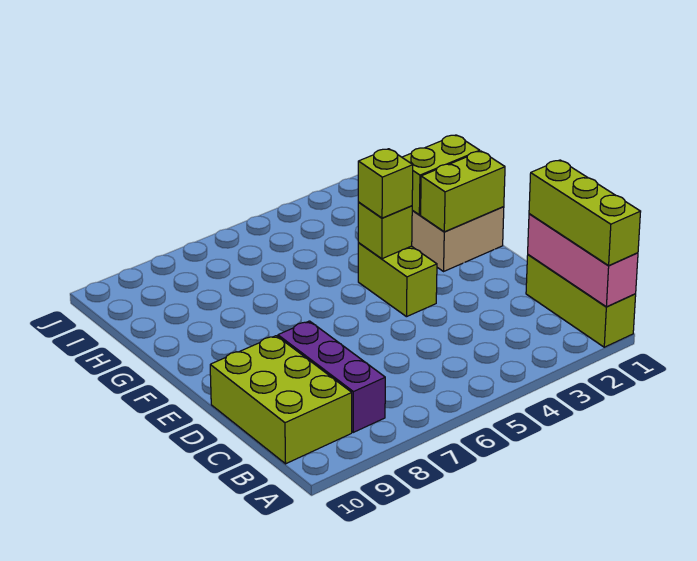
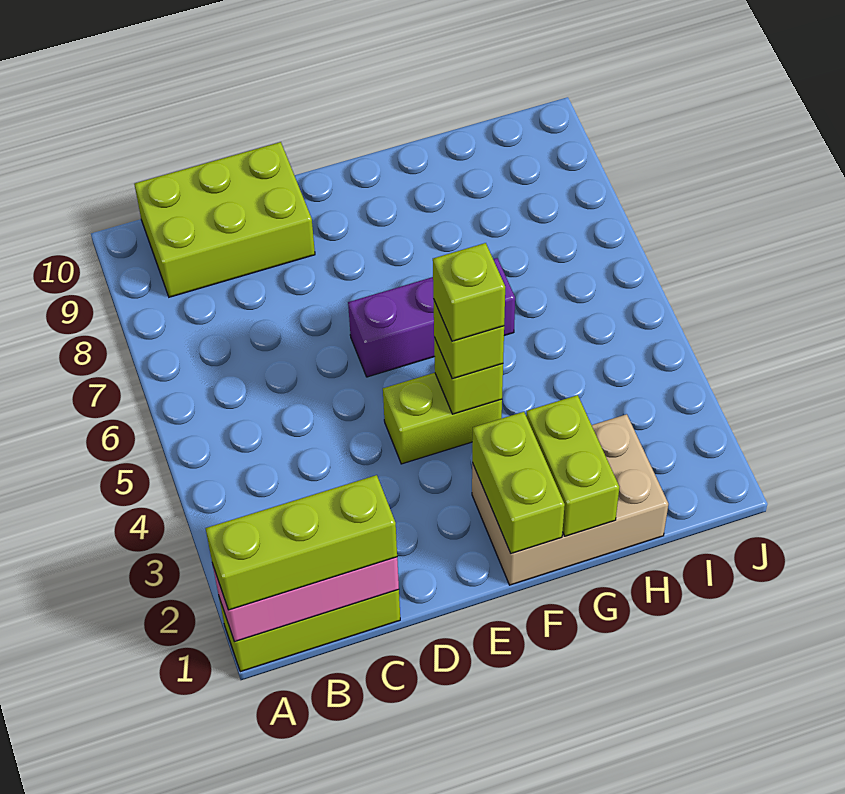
purple 1x3 brick [278,321,385,432] -> purple 1x3 brick moved to [348,258,515,377]
none -> lime 1x1 brick [433,243,505,341]

